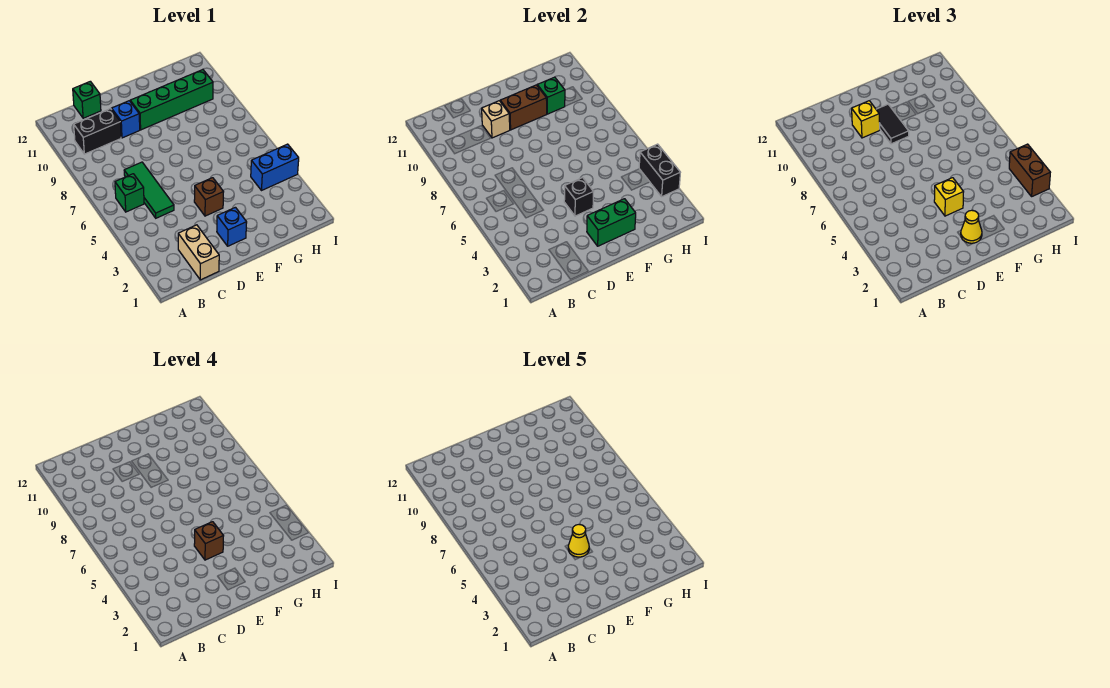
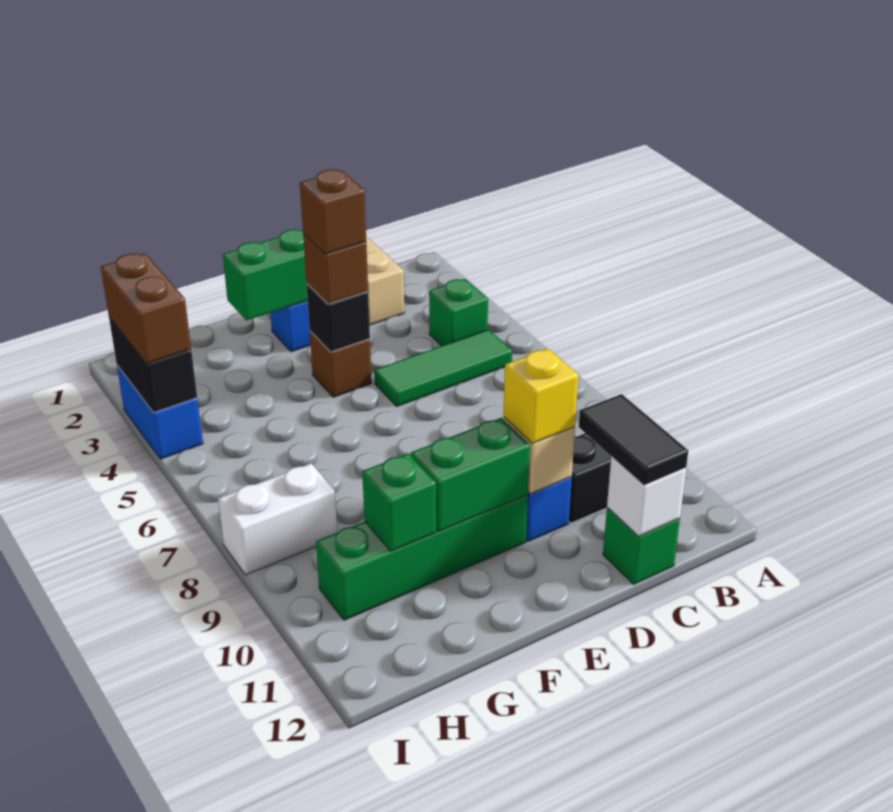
green 1x1 brick [115,174,144,212] -> green 1x1 brick moved to [429,279,488,346]
green 1x3 tile [124,162,174,218] -> green 1x3 tile turned to [374,329,512,406]
none -> white 1x1 brick [607,457,686,536]
yellow 1x1 cone [961,210,982,243] -> none
yellow 1x1 brick [934,178,963,216] -> brown 1x1 brick [303,234,368,304]
yellow 1x1 cone [568,525,589,557] -> none
black 1x2 tile [876,104,909,144] -> black 1x2 tile moved to [579,394,688,485]
brown 1x2 brick [500,85,547,130] -> green 1x2 brick [411,418,530,531]
blue 1x2 brick [251,144,299,190] -> blue 1x2 brick turned to [117,365,203,459]
none -> white 1x2 brick [218,463,337,575]

